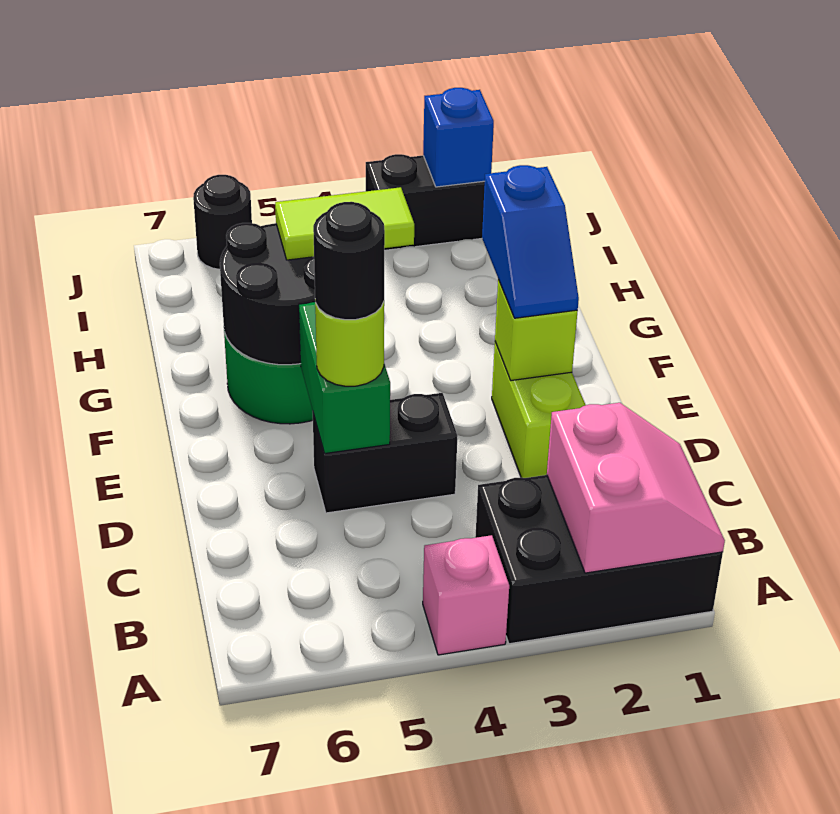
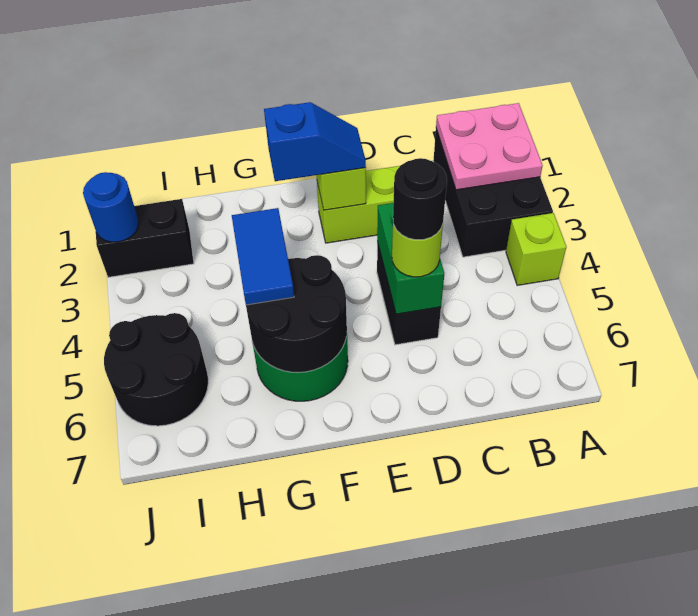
pink 2x2 slope [547,403,725,573] -> pink 2x2 plate [436,103,543,190]
pink 1x1 brick [423,535,509,655] -> lime 1x1 brick [506,213,567,285]
green 1x2 brick [299,302,390,454] -> green 1x2 brick turned to [377,203,444,314]
lime 1x2 tile [275,187,414,260] -> blue 1x2 tile [232,208,294,305]
black 1x2 brick [366,154,485,250] -> black 1x2 brick turned to [96,199,194,277]
blue 1x1 brick [423,88,494,187] -> blue 1x1 round brick [83,172,139,242]
black 1x1 round brick [193,175,252,269] -> black 2x2 round brick [104,313,208,426]

